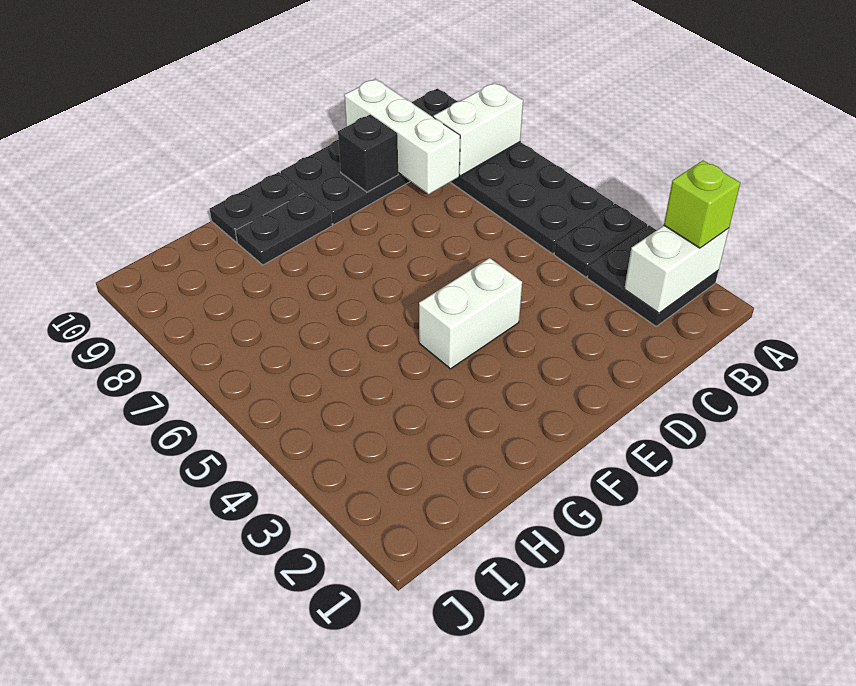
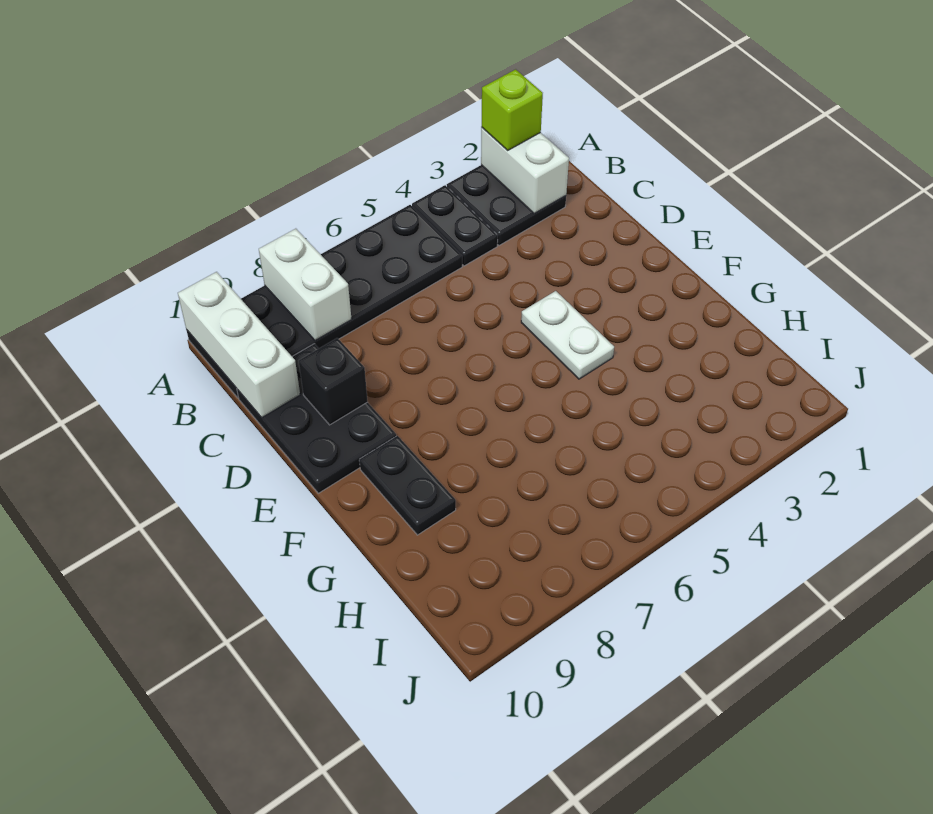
white 1x3 brick [344,79,460,194] -> white 1x3 brick turned to [178,272,300,417]
white 1x2 brick [419,258,522,369] -> white 1x2 plate [521,291,614,379]
black 1x2 plate [210,172,304,242] -> none

